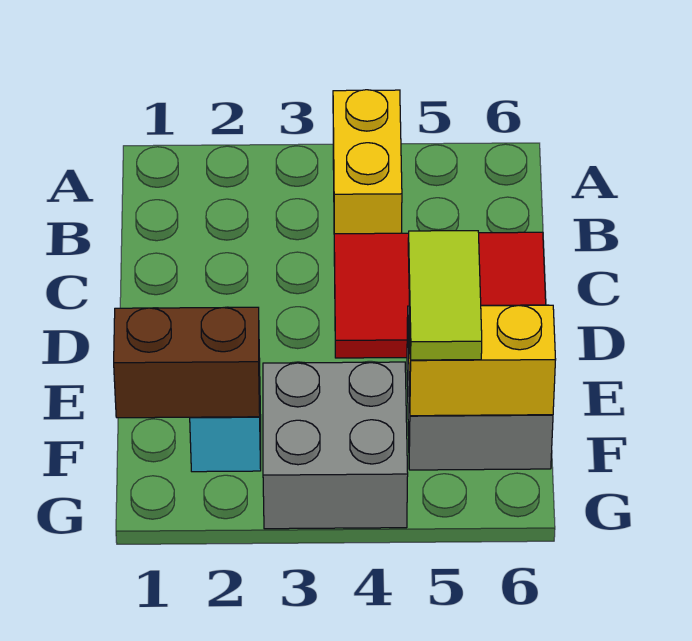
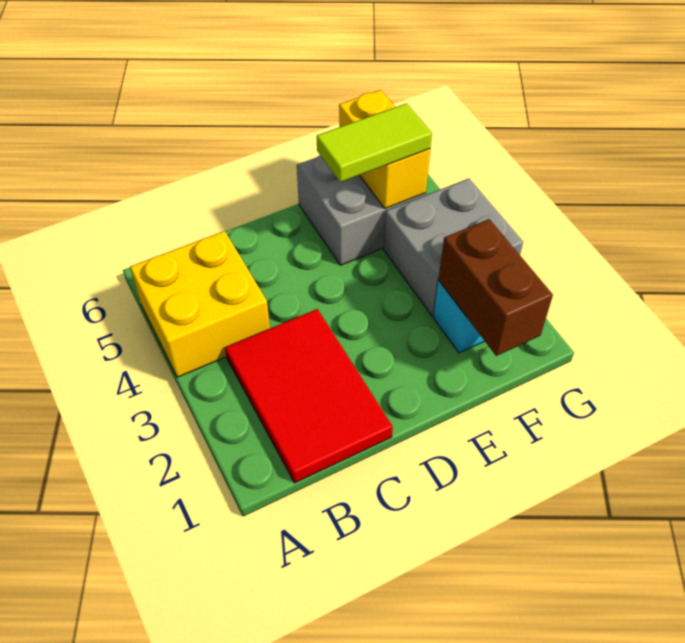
yellow 1x2 brick [333,90,402,234] -> yellow 2x2 brick [130,231,270,377]
red 2x3 tile [334,232,546,358] -> red 2x3 tile moved to [225,309,393,483]

